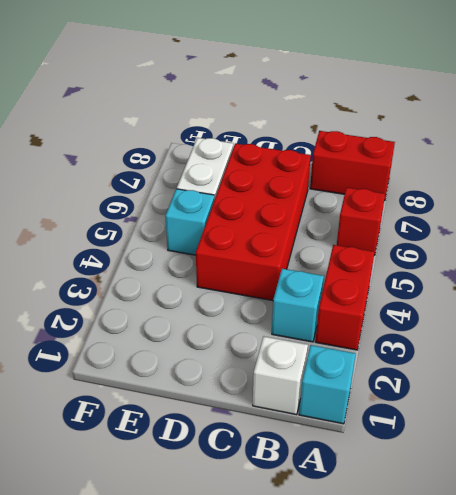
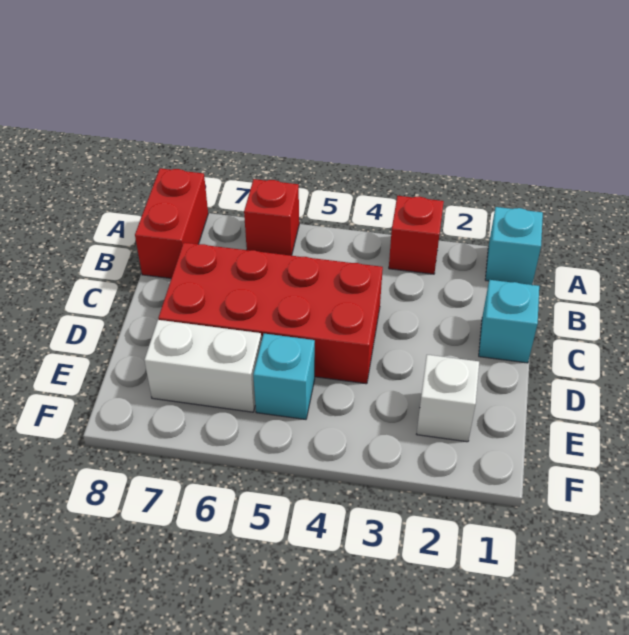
red 1x2 brick [315,245,374,350] -> red 1x1 brick [389,196,444,274]
white 1x1 brick [253,336,308,415] -> white 1x1 brick moved to [417,355,479,442]
cyan 1x1 brick [272,269,324,342] -> cyan 1x1 brick moved to [479,280,539,363]

